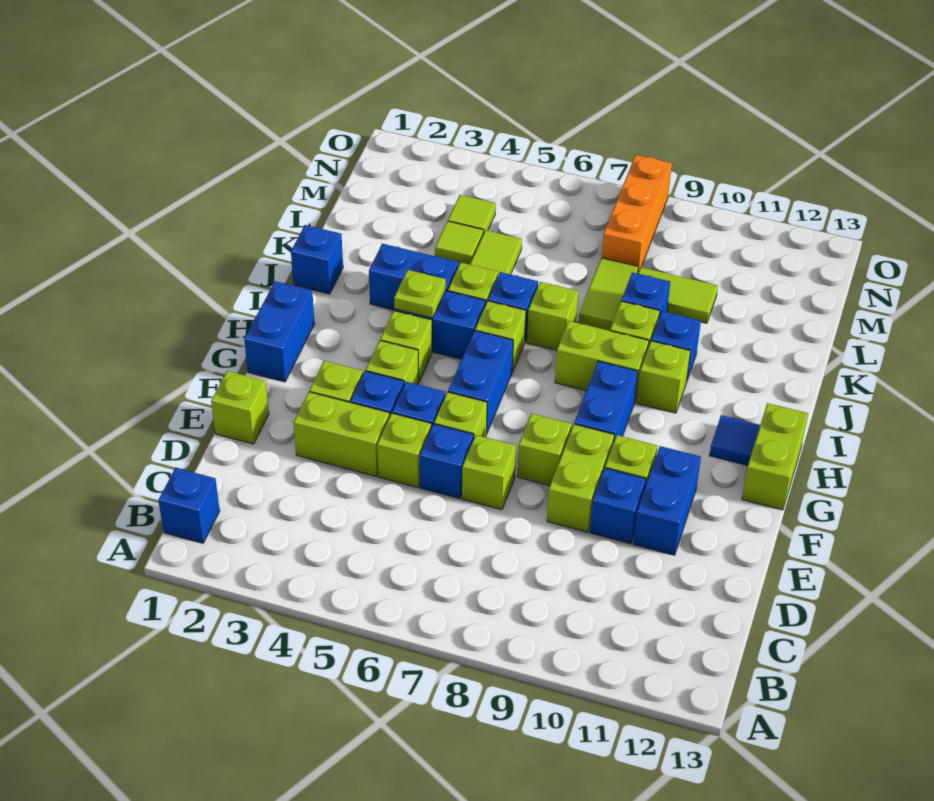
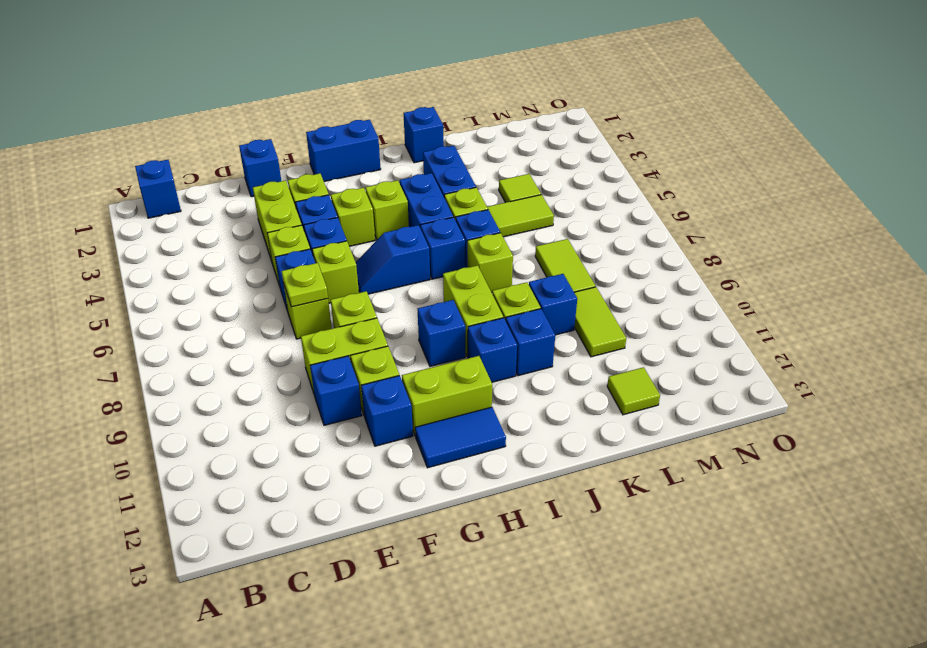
lime 1x1 brick [211,371,269,444] -> blue 1x1 brick [239,139,281,197]
blue 1x2 brick [633,446,701,555] -> blue 1x1 brick [361,376,413,446]
blue 1x2 brick [448,331,513,434] -> blue 1x2 slope [356,225,430,294]
blue 1x2 brick [574,361,638,440] -> blue 1x1 brick [418,300,465,366]
lime 1x2 brick [742,403,808,510] -> lime 1x2 brick moved to [402,356,492,435]
blue 1x1 tile [709,415,760,466] -> blue 1x2 tile [415,407,506,468]
lime 1x1 plate [394,270,446,318] -> lime 1x1 plate moved to [281,263,328,307]
lime 1x1 brick [475,301,526,372] -> blue 1x1 brick [420,217,465,279]
lime 1x1 brick [637,341,690,413] -> blue 1x1 brick [468,318,517,382]
lime 1x2 tile [579,258,639,331] -> lime 1x2 tile turned to [535,239,595,292]
lime 1x1 tile [448,195,496,234] -> lime 1x1 tile moved to [607,367,660,415]
orange 1x3 brick [602,155,672,272] -> none

